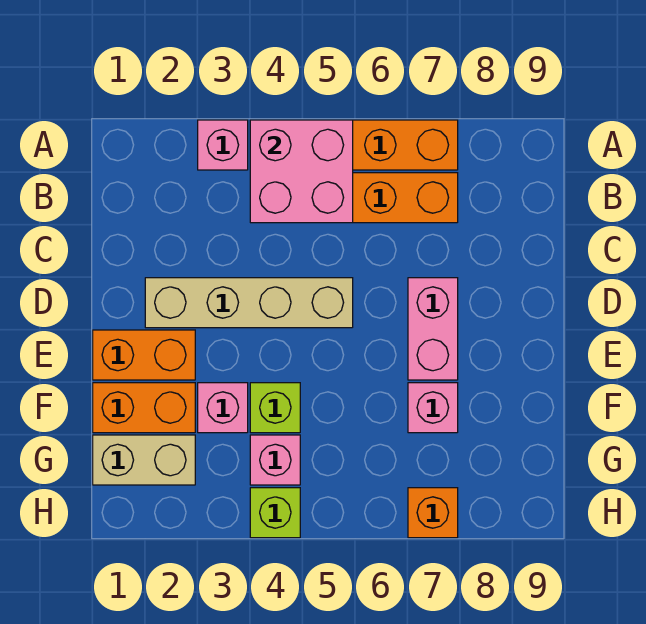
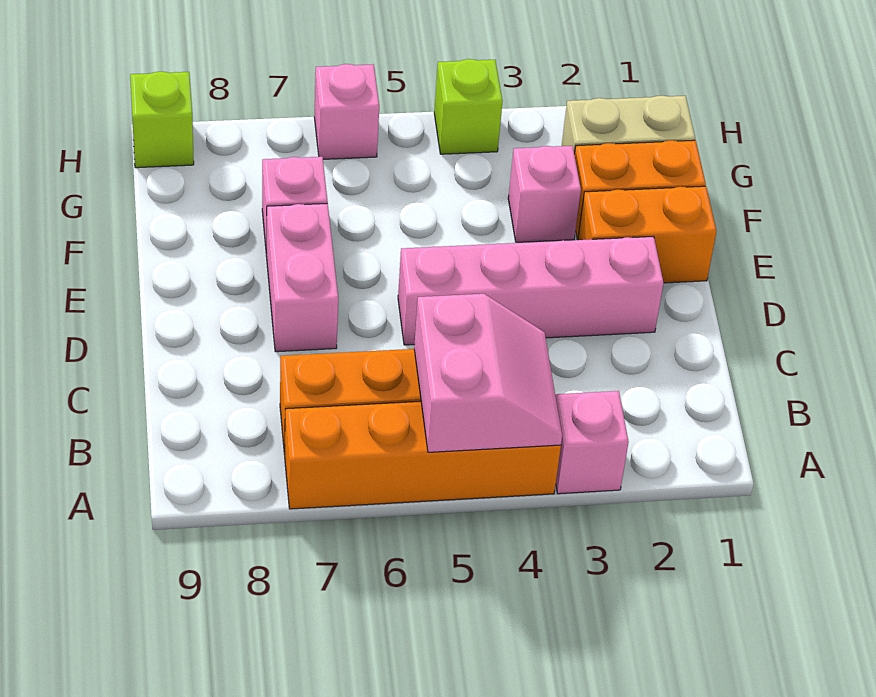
pink 2x2 brick [250,120,353,223] -> pink 2x2 slope [414,294,562,452]
tan 1x4 brick [145,278,353,328] -> pink 1x4 brick [398,237,663,345]
lime 1x1 brick [250,383,300,433] -> lime 1x1 brick moved to [130,72,194,168]
pink 1x1 brick [250,435,300,485] -> pink 1x1 brick moved to [314,64,379,159]
orange 1x1 brick [408,488,458,538] -> none

